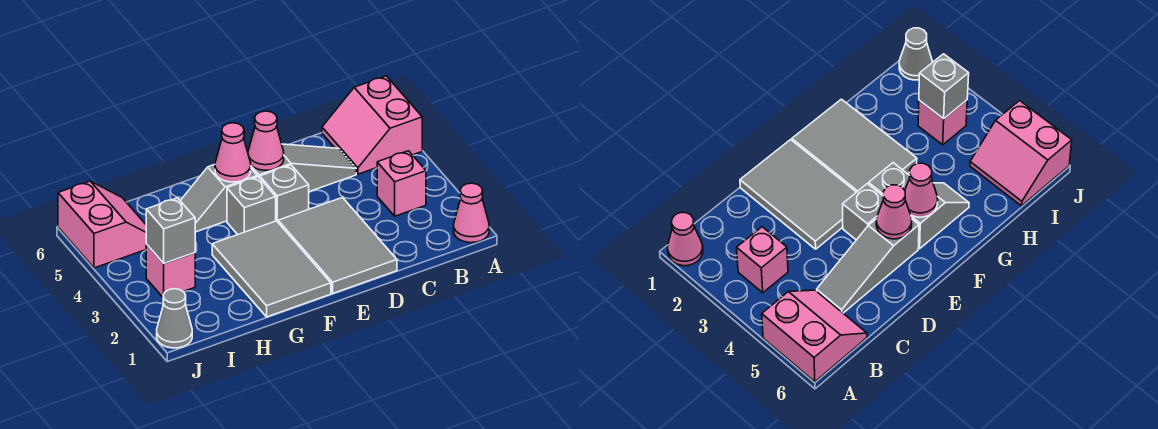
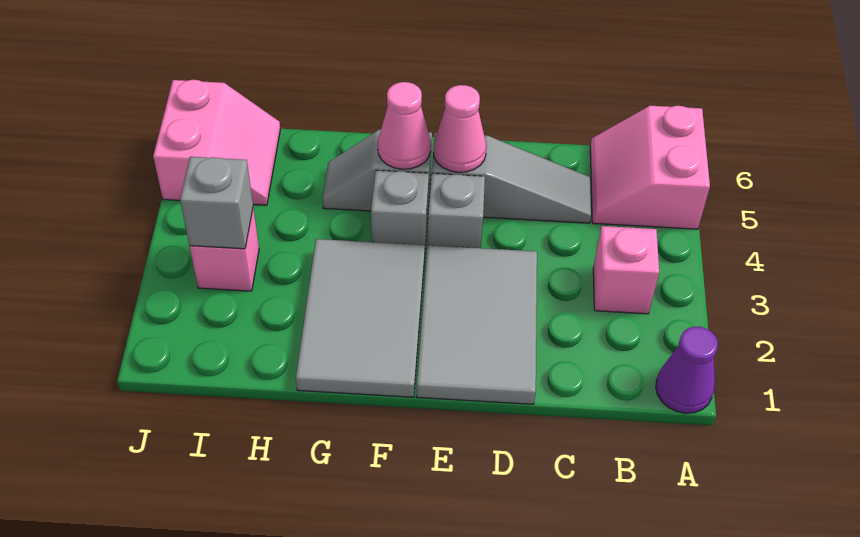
pink 1x1 cone [454,183,489,243] -> purple 1x1 cone [656,327,718,413]
grey 1x1 cone [157,289,192,348] -> none

